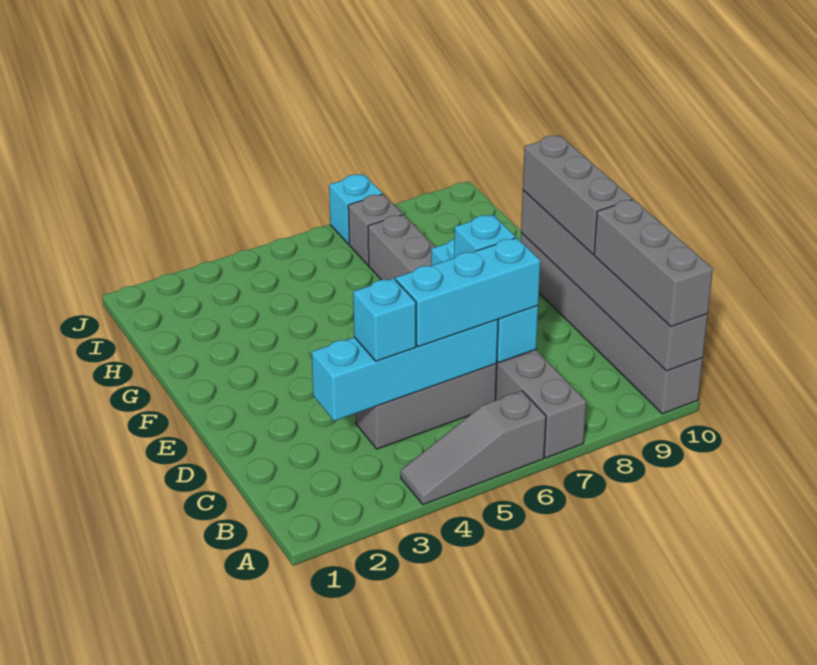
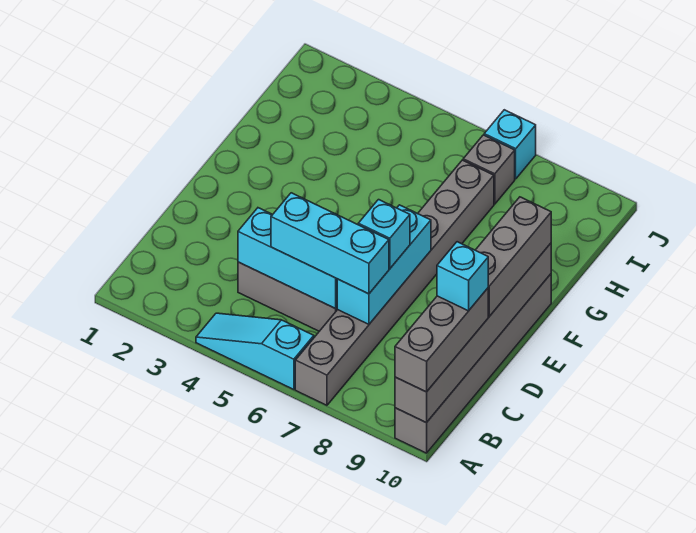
grey 1x3 slope [401,391,546,505] -> cyan 1x3 slope [196,313,314,390]
cyan 1x4 brick [312,319,498,421] -> cyan 1x3 brick [238,208,337,309]
cyan 1x1 brick [353,278,416,361] -> cyan 1x1 brick moved to [437,242,488,311]

